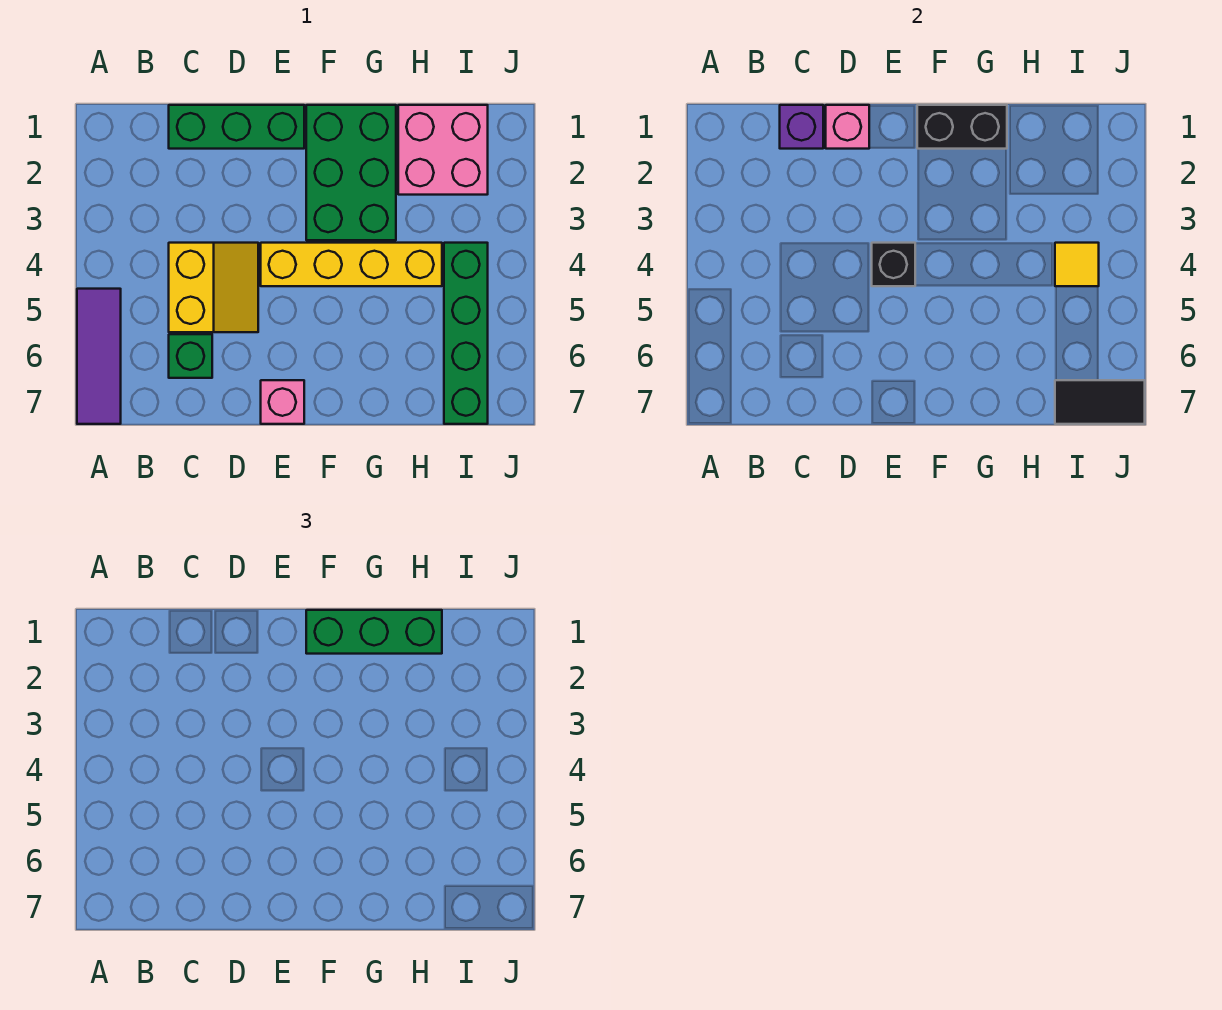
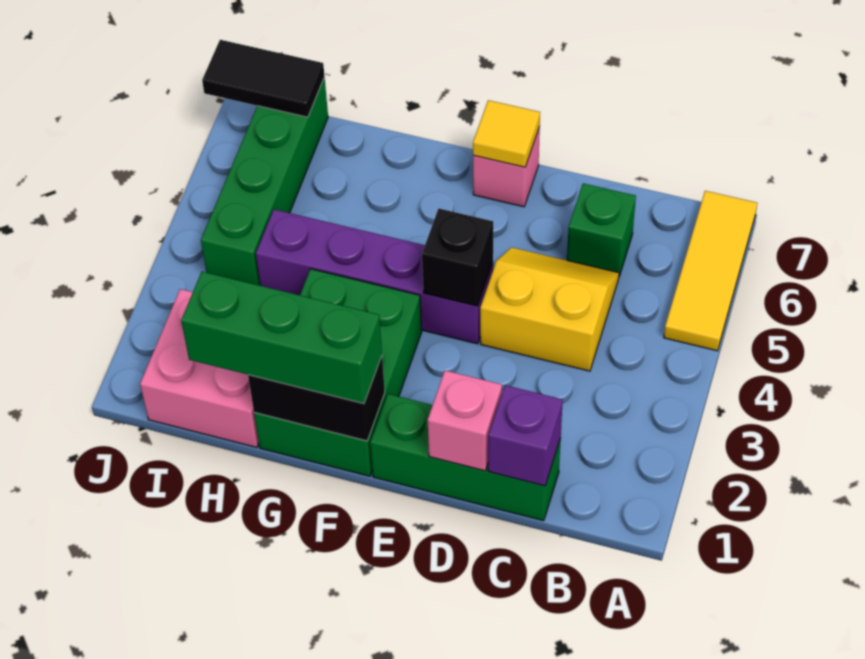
purple 1x3 tile [77,289,121,424] -> yellow 1x3 tile [664,191,757,351]
yellow 2x2 slope [169,243,258,332] -> yellow 2x2 slope turned to [480,247,619,371]
yellow 1x4 brick [261,243,442,286] -> purple 1x4 brick [256,210,493,344]
yellow 1x1 tile [1055,243,1099,286] -> yellow 1x1 tile moved to [473,100,540,167]

